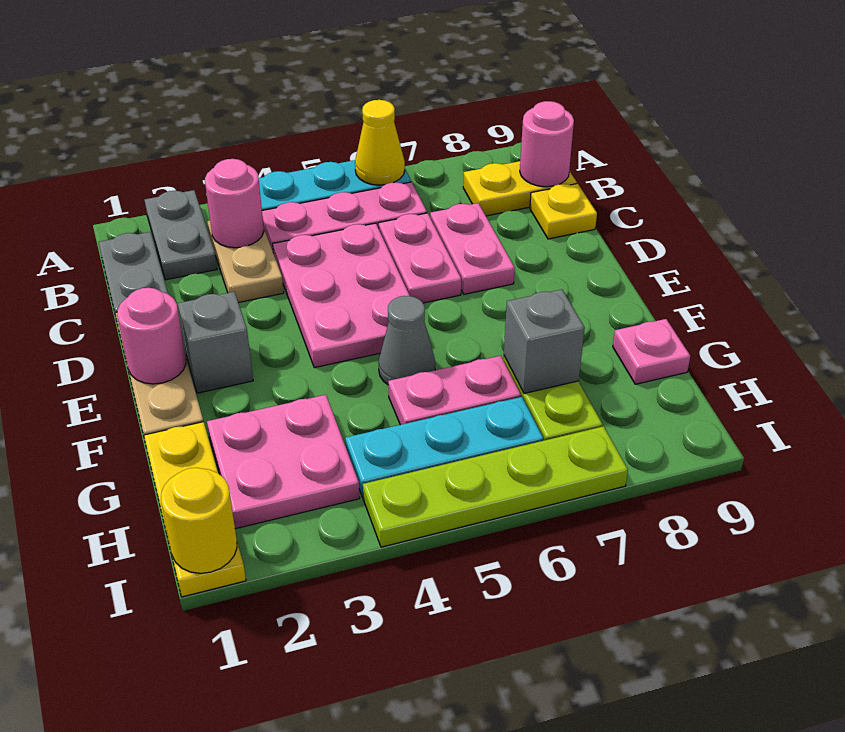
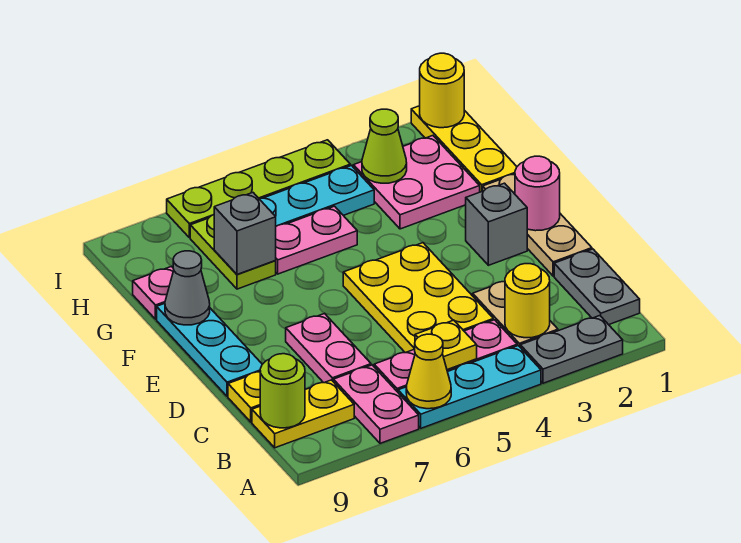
grey 1x2 plate [145,190,217,280] -> grey 1x2 plate turned to [520,316,623,383]
pink 1x1 round brick [205,159,264,248] -> yellow 1x1 round brick [505,264,550,338]
none -> yellow 1x1 plate [415,320,477,370]
pink 1x1 round brick [520,101,574,187] -> lime 1x1 round brick [260,354,305,428]
pink 2x3 plate [273,223,410,368] -> yellow 2x3 plate [343,243,493,353]
pink 1x2 plate [379,213,461,303] -> pink 1x2 plate moved to [333,365,419,443]
none -> cyan 1x3 plate [157,303,262,396]
grey 1x1 cone [379,296,435,384] -> grey 1x1 cone moved to [165,251,210,325]
none -> lime 1x1 cone [362,109,407,183]

